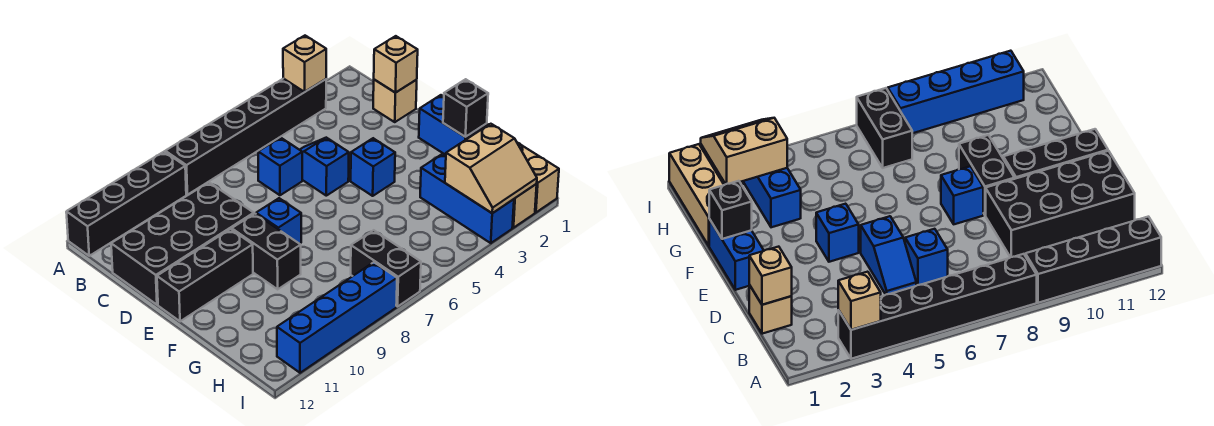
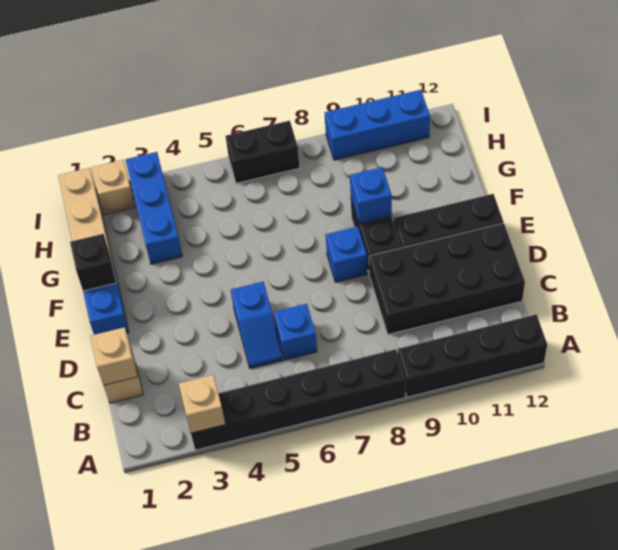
blue 1x1 brick [351,138,395,196] -> blue 1x1 brick moved to [350,167,392,224]
tan 2x2 slope [445,124,537,213] -> none
black 1x2 brick [351,230,421,307] -> black 1x2 brick turned to [225,121,300,183]
blue 1x4 brick [277,262,397,373] -> blue 1x3 brick [325,90,430,160]

